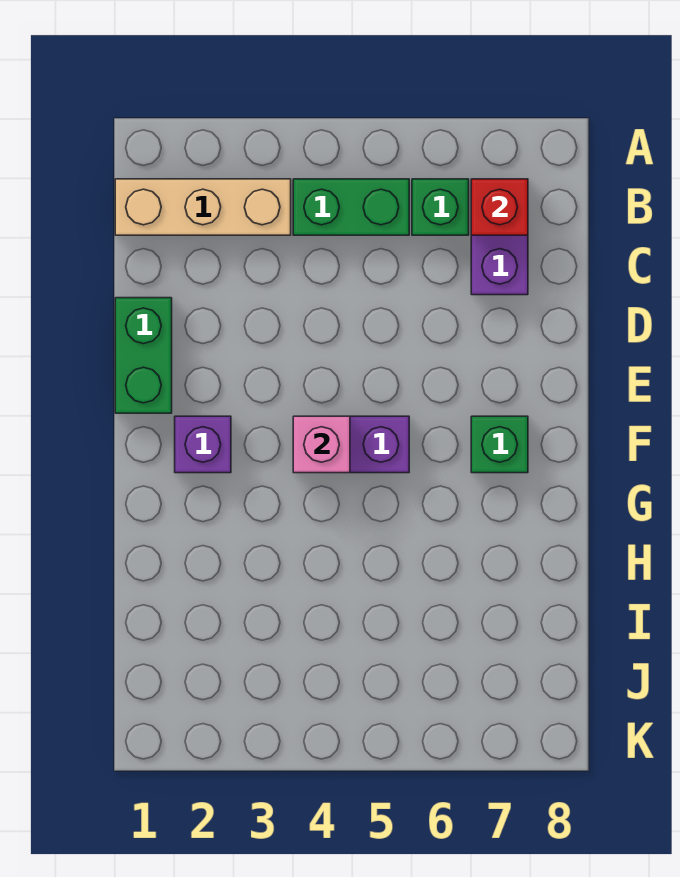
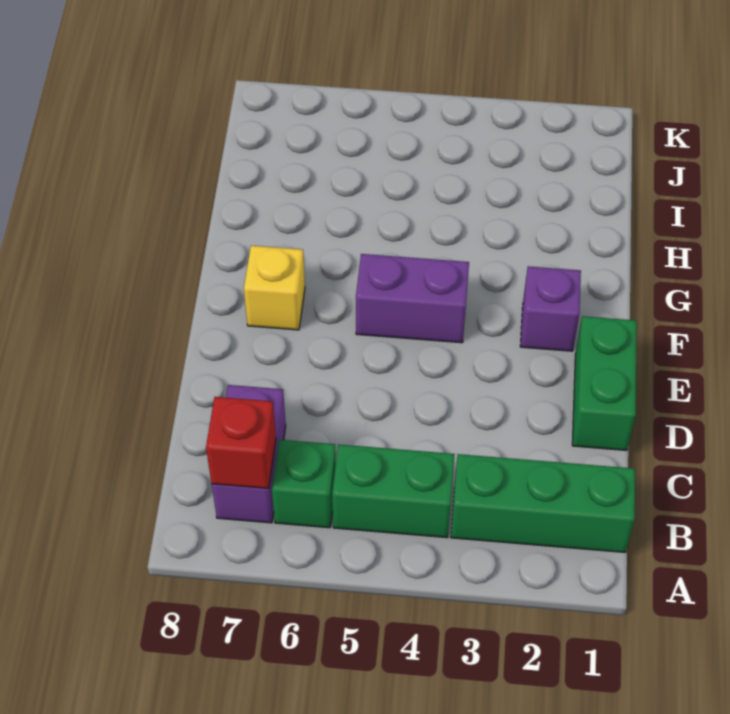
tan 1x3 brick [115,179,291,235] -> green 1x3 brick [451,454,635,552]
pink 1x1 brick [293,416,350,473] -> none
green 1x1 brick [471,416,528,473] -> yellow 1x1 brick [244,246,305,330]

